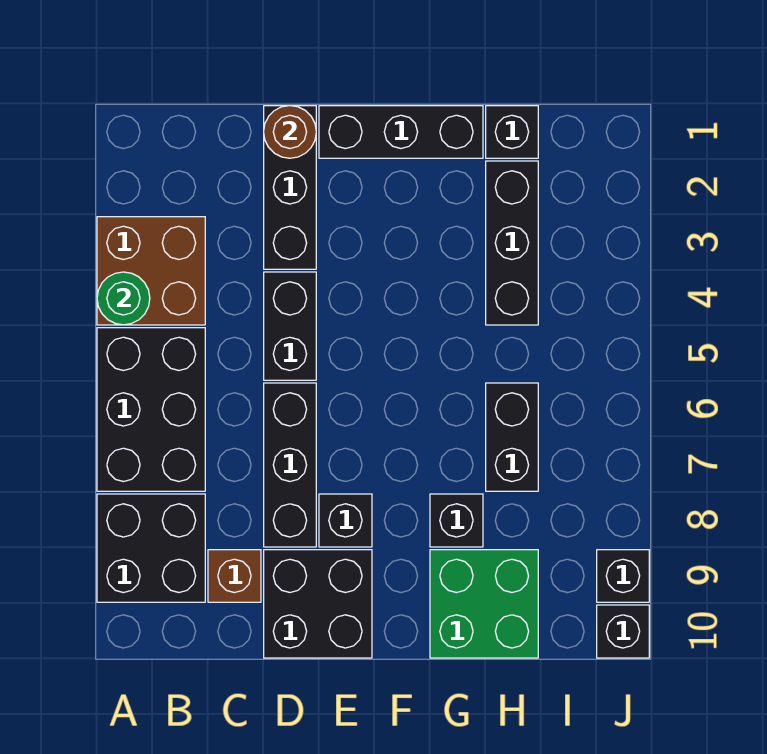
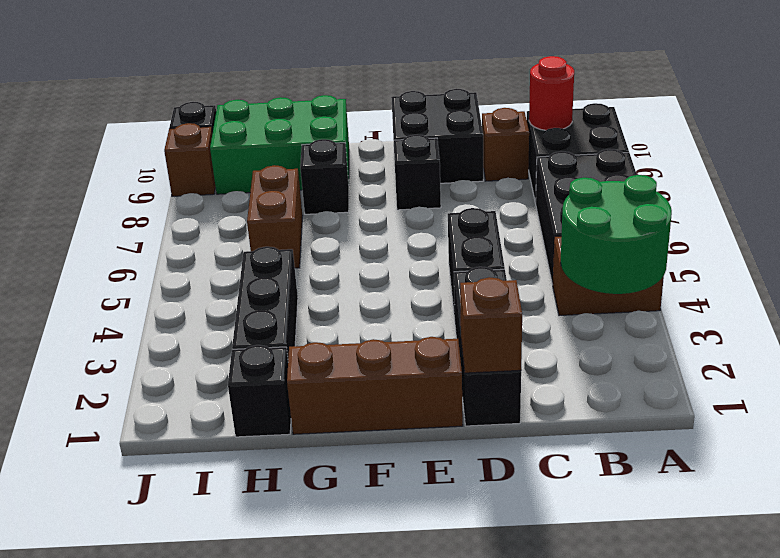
brown 2x2 brick [97,217,205,325] -> brown 1x2 brick [553,236,664,316]
green 1x1 round brick [97,272,150,325] -> green 2x2 round brick [561,175,672,294]
none -> red 1x1 round brick [529,56,574,130]
brown 1x1 round brick [264,106,316,158] -> brown 1x1 brick [460,277,522,373]
black 1x3 brick [264,383,316,547] -> none
black 1x3 brick [319,106,483,158] -> brown 1x3 brick [287,337,463,434]
green 2x2 brick [430,550,538,658] -> green 2x3 brick [210,95,349,194]
black 1x2 brick [486,383,538,491] -> brown 1x2 brick [247,165,303,268]
black 1x1 brick [597,550,649,602] -> brown 1x1 brick [164,123,216,196]

